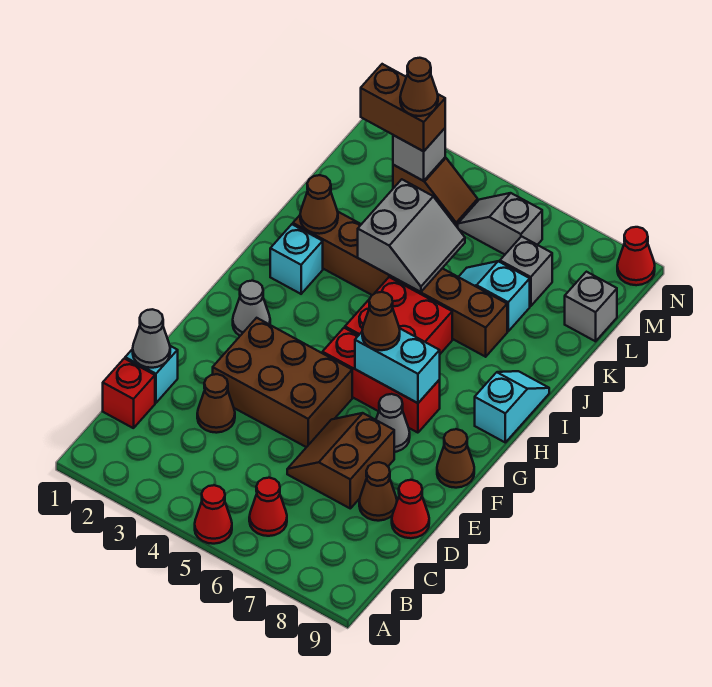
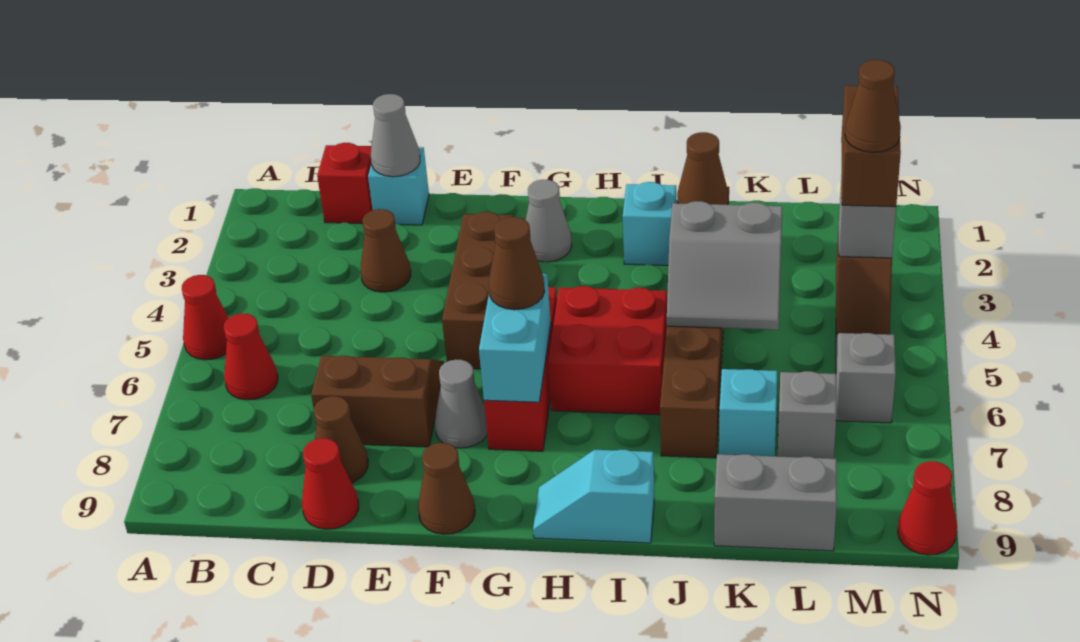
brown 2x3 brick [213,318,352,447] -> brown 1x3 brick [442,212,514,369]
cyan 1x2 slope [475,371,549,442] -> cyan 1x2 slope turned to [533,450,654,543]
grey 1x1 brick [565,272,617,341] -> grey 1x2 brick [714,454,837,551]

